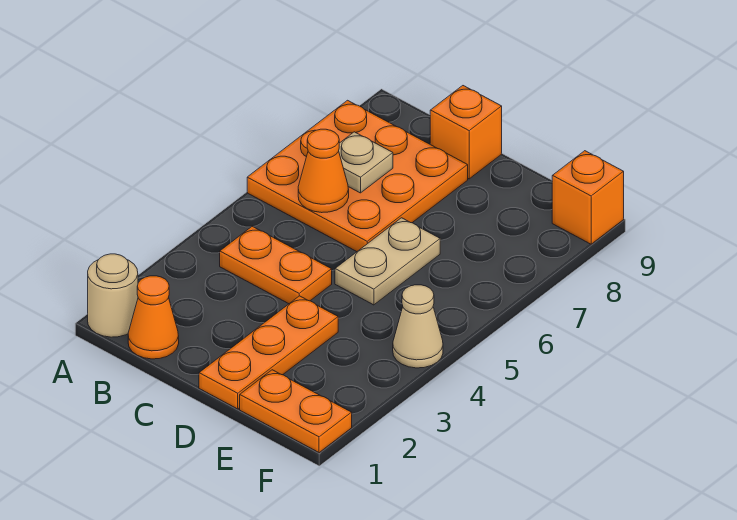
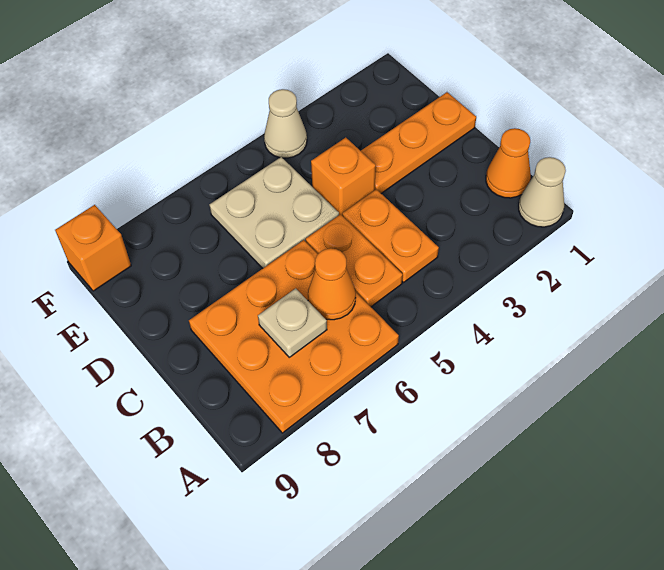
tan 1x1 round brick [88,254,138,337] -> tan 1x1 cone [519,157,566,227]
orange 1x1 brick [430,86,502,179] -> orange 1x1 brick moved to [311,138,376,215]
tan 1x2 plate [335,218,440,305] -> tan 2x2 plate [209,157,339,268]
orange 1x2 plate [240,370,352,453] -> orange 1x2 plate moved to [306,214,403,307]

